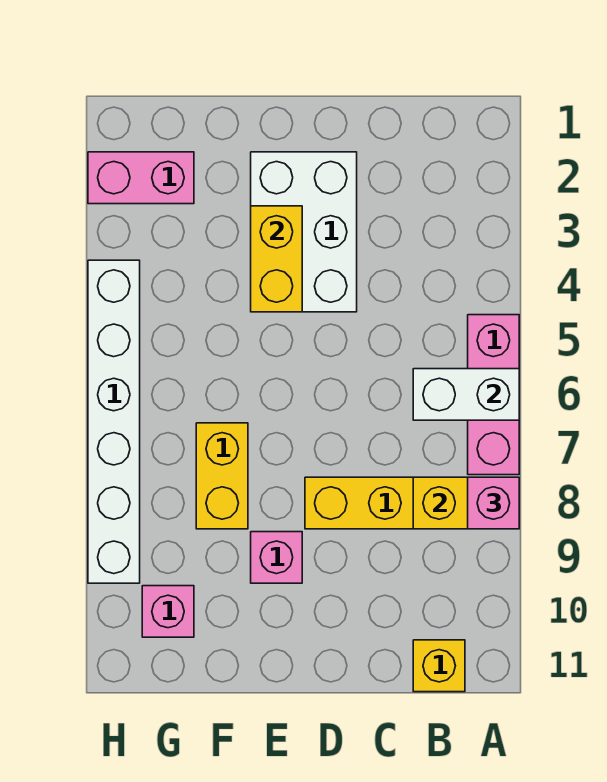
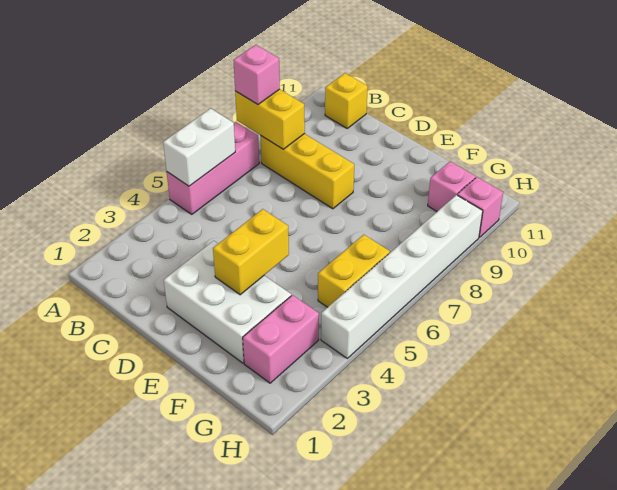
white 1x2 brick [413,369,519,420] -> white 1x2 brick turned to [163,108,235,186]
white 2x3 brick [251,152,357,312] -> white 2x3 brick turned to [164,241,291,363]
pink 1x1 brick [251,532,302,583] -> pink 1x1 brick moved to [457,177,503,237]
yellow 1x2 brick [196,423,248,529] -> yellow 1x2 brick moved to [318,235,390,307]
pink 1x2 brick [88,152,194,204] -> pink 1x2 brick turned to [243,295,319,383]

